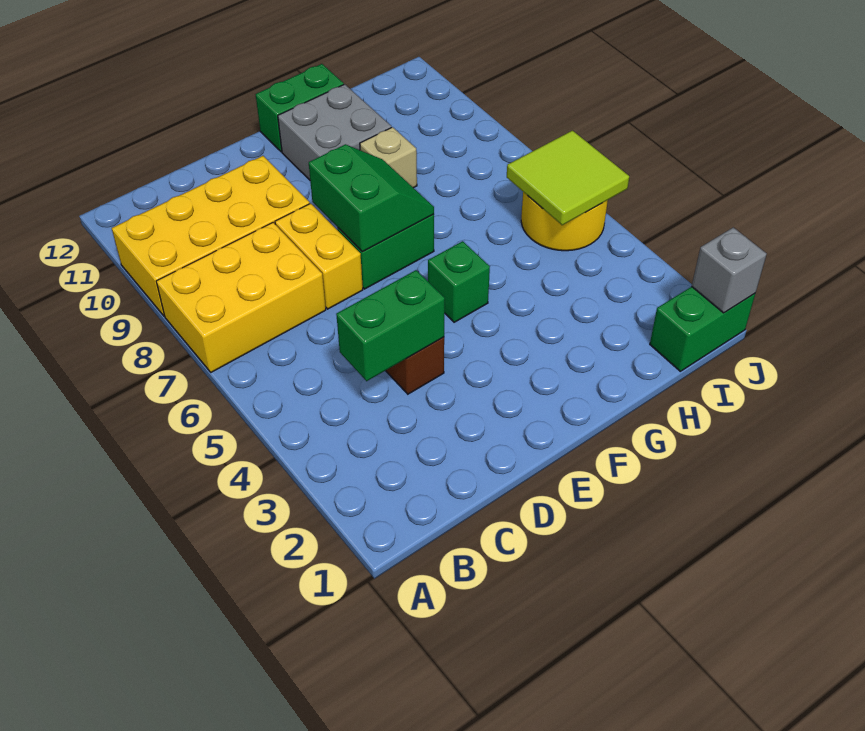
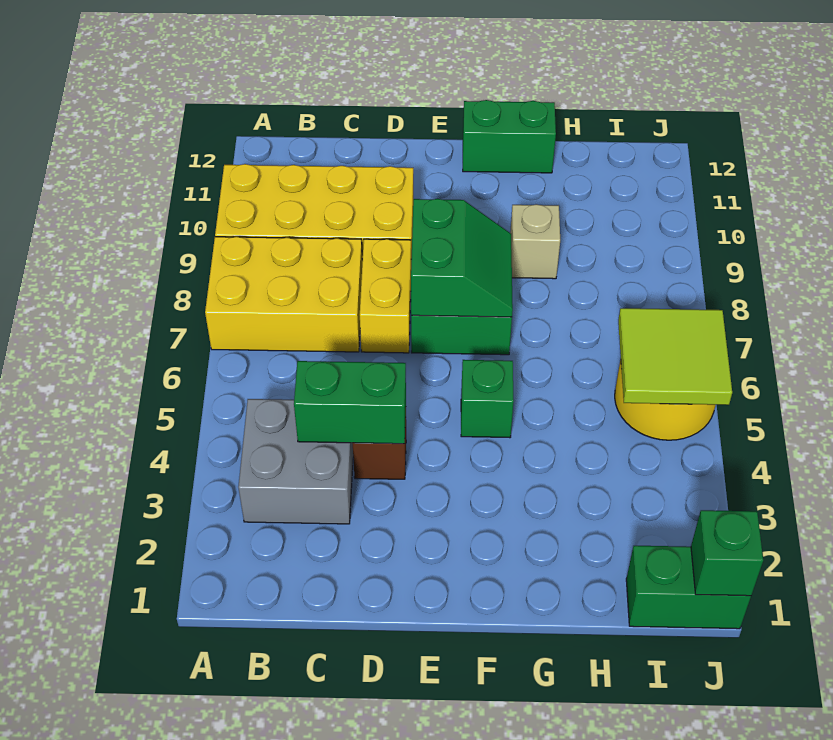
grey 2x2 brick [278,84,391,180] -> grey 2x2 brick moved to [238,399,353,524]
grey 1x1 brick [692,227,767,313] -> green 1x1 brick [691,510,763,596]

